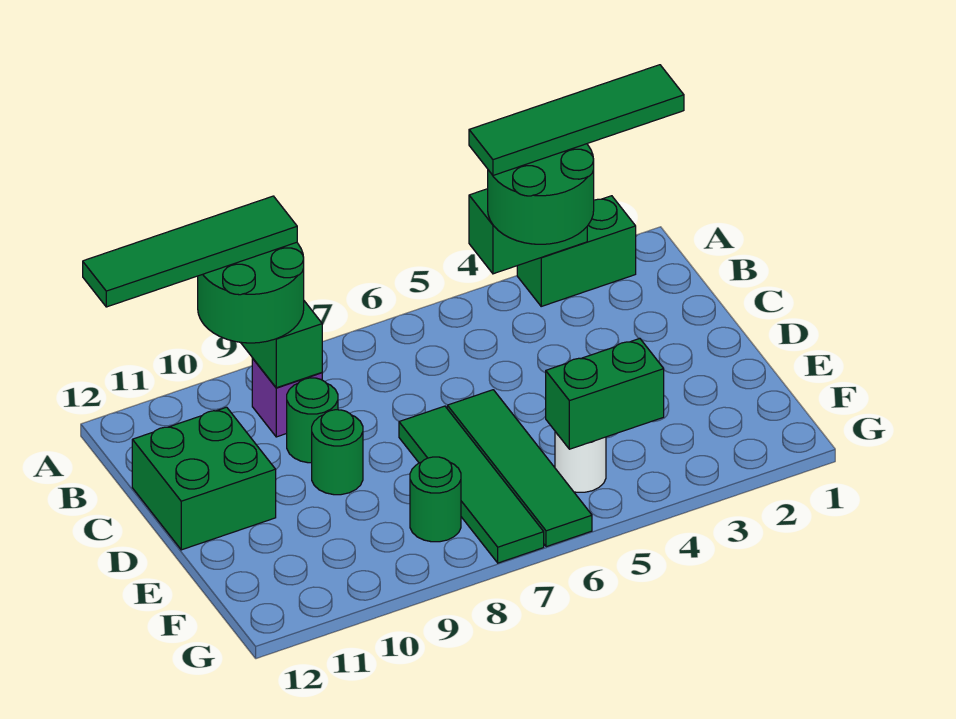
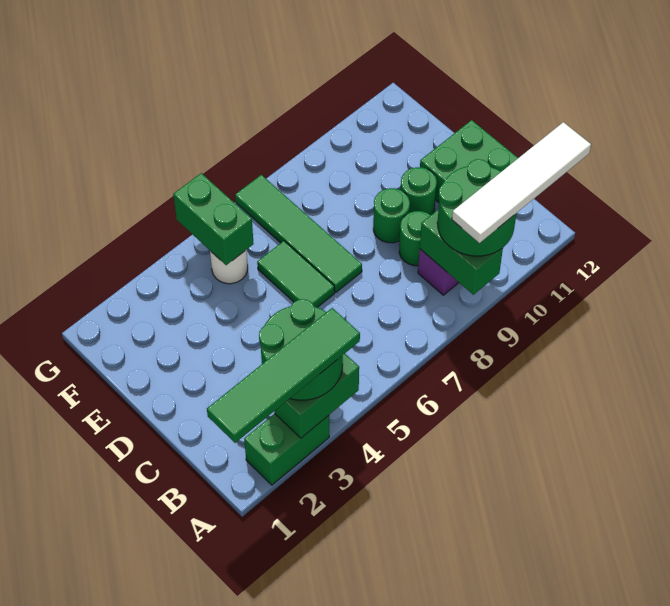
green 1x4 tile [83,196,297,307] -> white 1x4 tile [452,122,591,243]
green 1x4 tile [447,390,592,547] -> green 1x2 tile [257,241,334,307]
green 1x2 brick [546,339,664,449] -> green 1x2 brick turned to [173,173,254,265]
green 1x1 round brick [410,457,461,542] -> green 1x1 round brick moved to [401,167,437,215]

